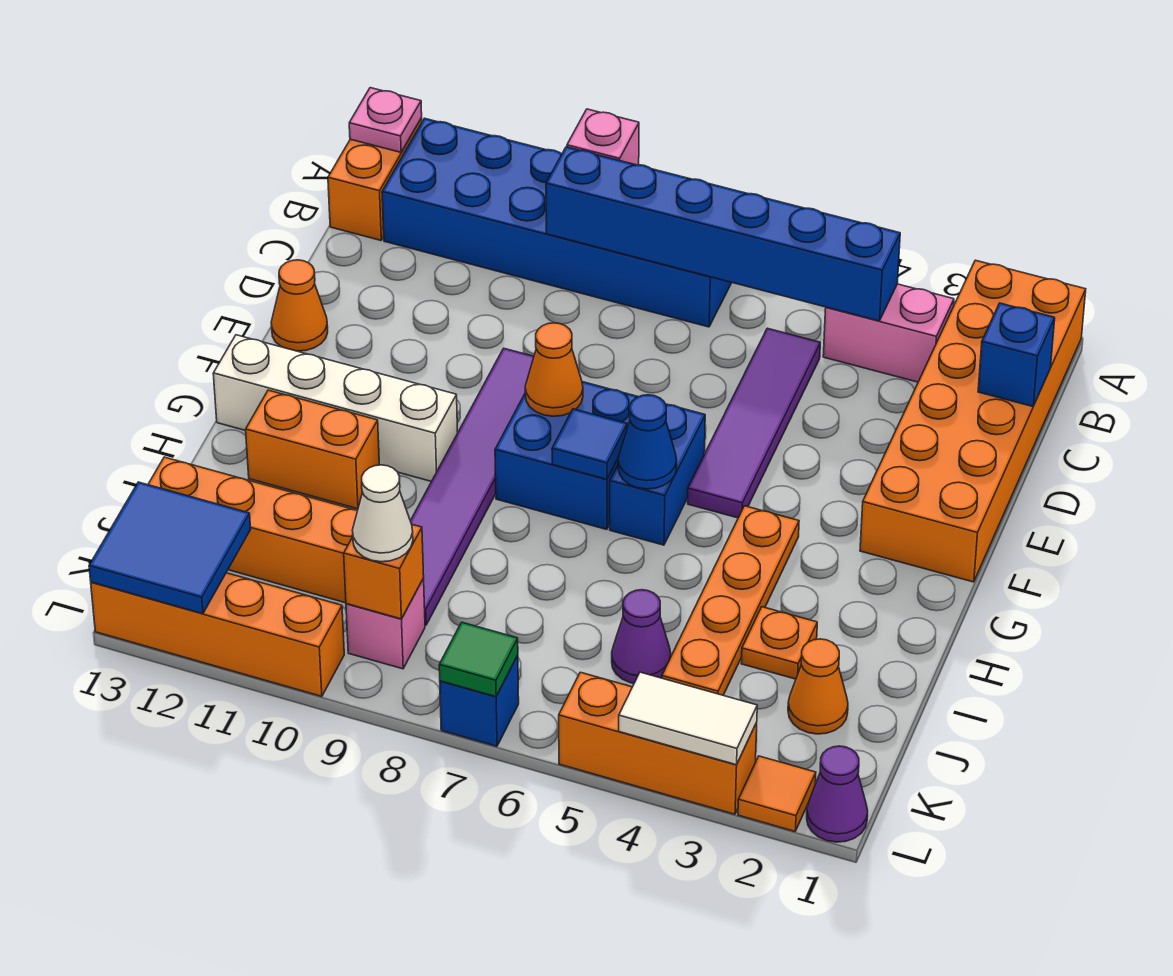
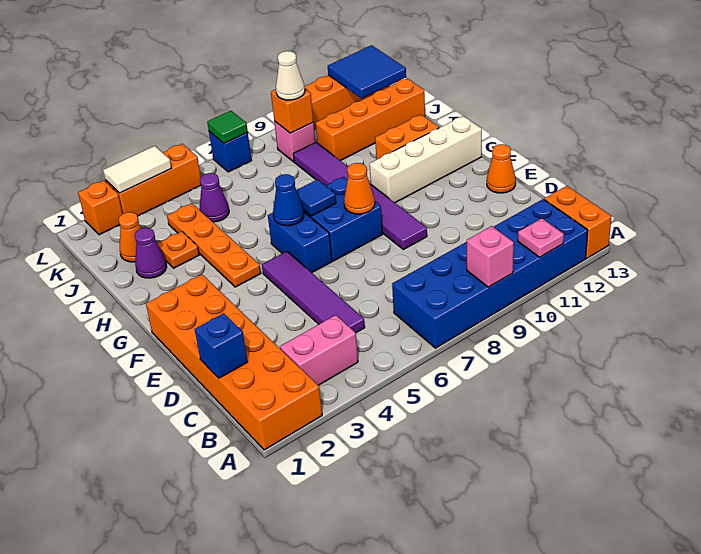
pink 1x1 plate [349,88,422,152] -> pink 1x1 plate moved to [518,218,564,257]
blue 1x6 brick [546,147,900,321] -> none
purple 1x1 cone [807,746,868,842] -> purple 1x1 cone moved to [135,228,167,278]
orange 1x1 tile [738,756,816,831] -> orange 1x1 brick [78,180,123,235]

